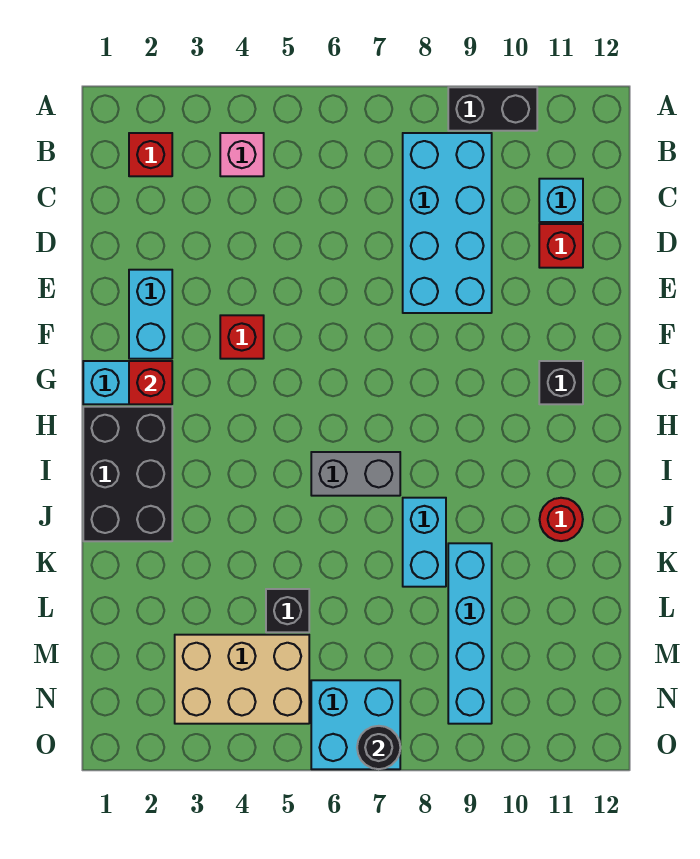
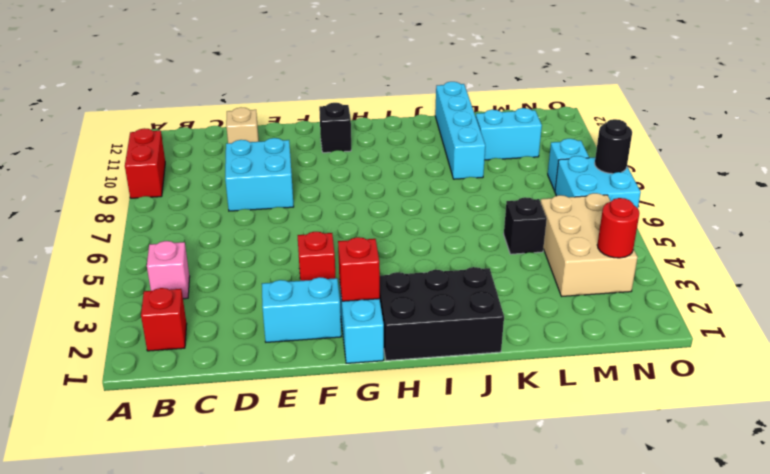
black 1x2 brick [448,87,537,131] -> red 1x2 brick [125,128,165,198]
cyan 2x4 brick [403,133,492,313] -> cyan 2x2 brick [225,138,294,211]
cyan 1x1 brick [539,179,583,222] -> cyan 1x1 brick moved to [548,139,589,191]
red 1x1 brick [539,224,583,268] -> tan 1x1 brick [226,108,259,143]
grey 1x2 brick [311,452,400,496] -> none
cyan 1x2 brick [403,498,446,587] -> cyan 1x2 brick moved to [476,108,542,160]
red 1x1 round brick [540,498,583,541] -> red 1x1 round brick moved to [597,198,639,258]
cyan 1x4 brick [448,543,492,724] -> cyan 1x4 brick turned to [435,82,485,179]

